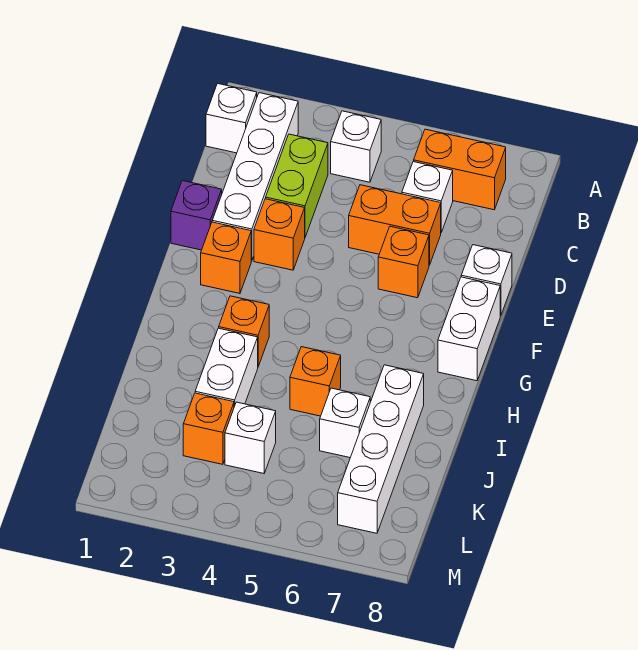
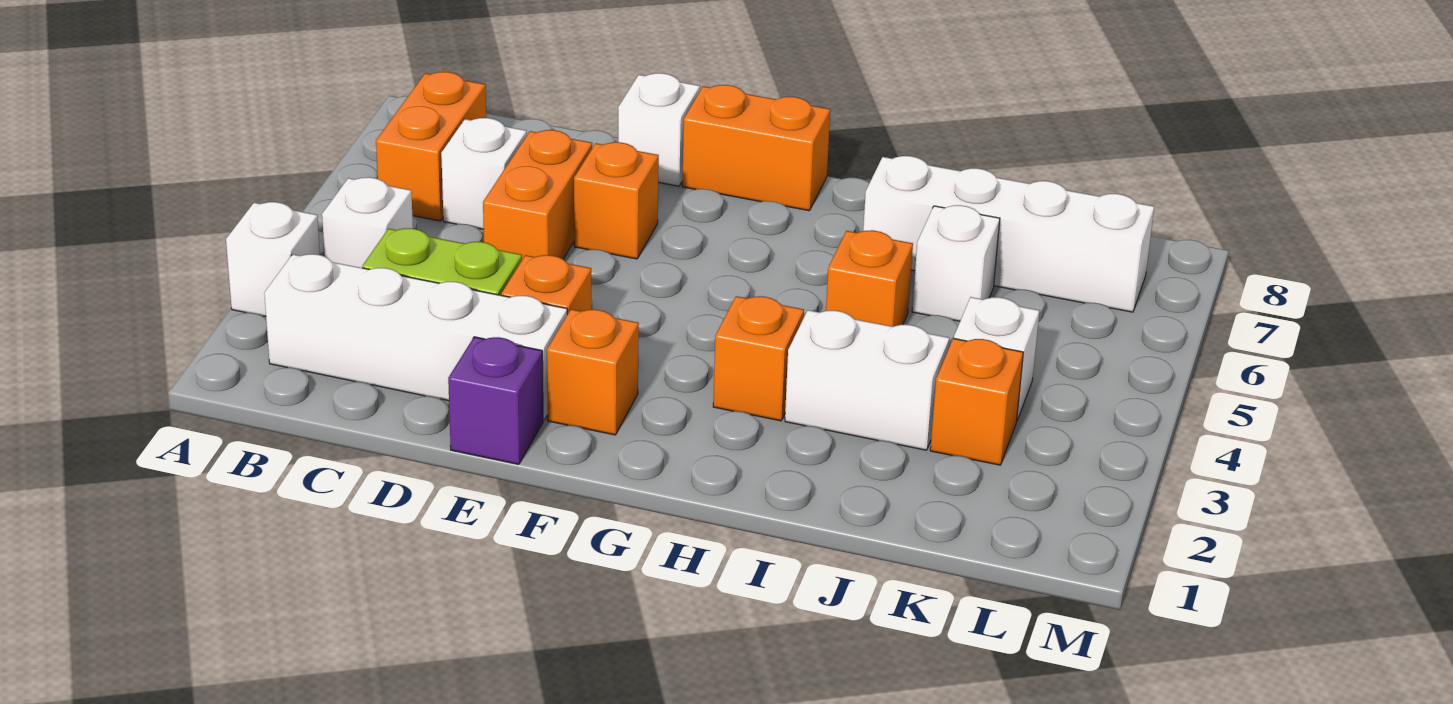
white 1x1 brick [206,84,257,153] -> white 1x1 brick moved to [226,202,320,317]
white 1x2 brick [438,277,500,381] -> orange 1x2 brick [682,85,830,211]

